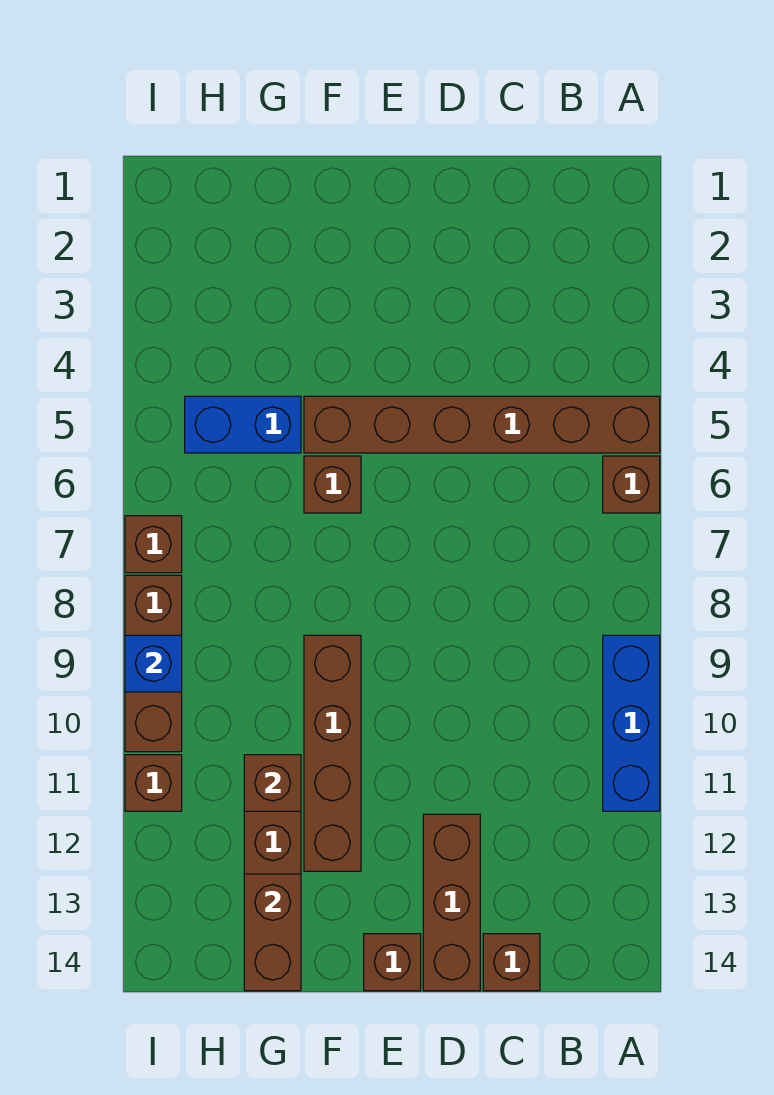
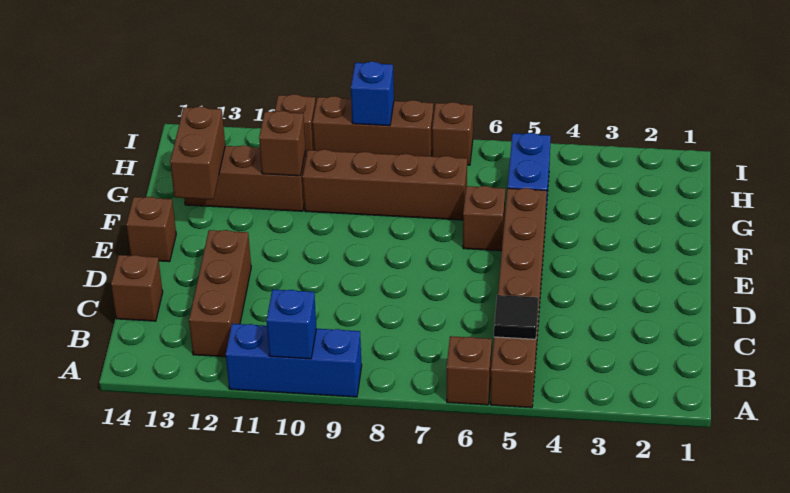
none -> blue 1x1 brick [267,289,317,359]
none -> black 1x1 tile [494,295,539,339]
brown 1x3 brick [423,814,480,991] -> brown 1x3 brick turned to [189,230,251,357]
brown 1x4 brick [304,635,361,871] -> brown 1x4 brick moved to [303,150,467,220]
brown 1x2 brick [244,874,301,991] -> brown 1x2 brick turned to [170,107,225,200]

